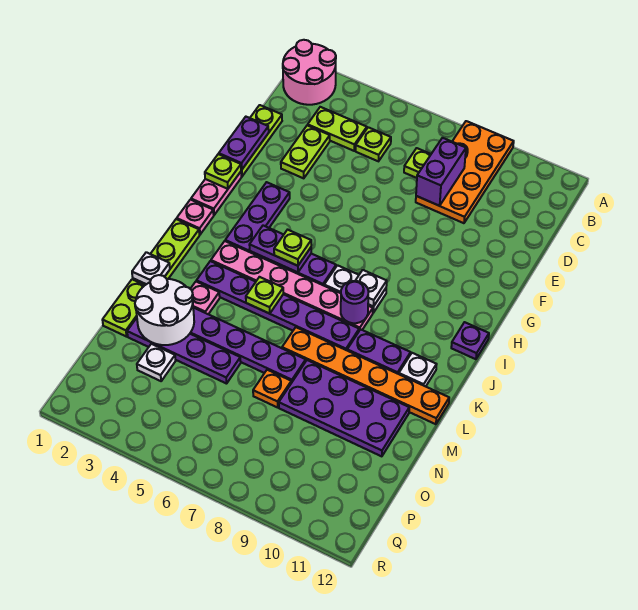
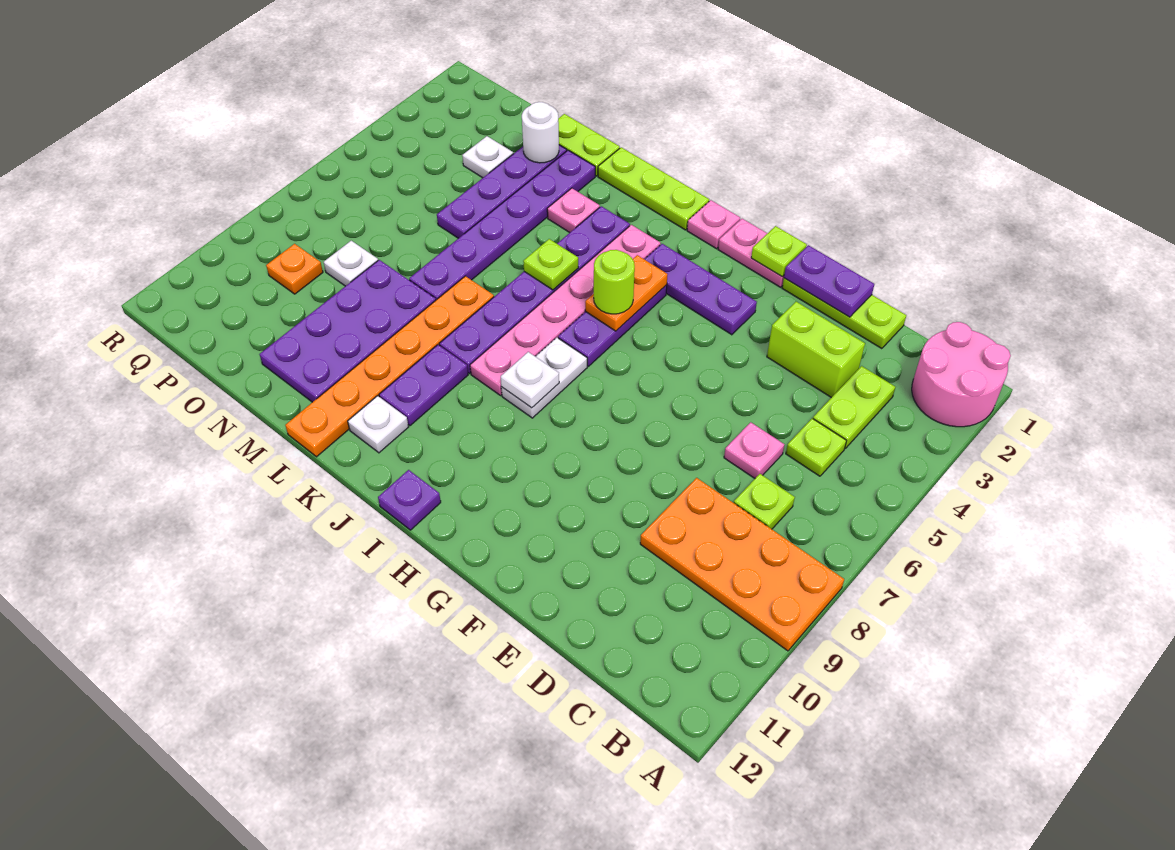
purple 1x2 brick [416,138,466,206] -> none
lime 1x2 plate [281,125,330,178] -> lime 1x2 brick [767,302,865,398]
none -> pink 1x1 plate [724,422,784,478]
purple 1x2 plate [249,226,311,272] -> orange 1x2 plate [585,255,668,331]
lime 1x1 plate [274,230,311,266] -> lime 1x1 round brick [594,250,635,314]
purple 1x1 round brick [341,281,369,323] -> none
white 1x1 plate [132,252,170,284] -> white 1x1 plate moved to [324,241,378,286]
white 2x2 round brick [135,275,194,345] -> white 1x1 round brick [522,102,559,163]
orange 1x1 plate [253,370,291,407] -> orange 1x1 plate moved to [266,244,323,294]

